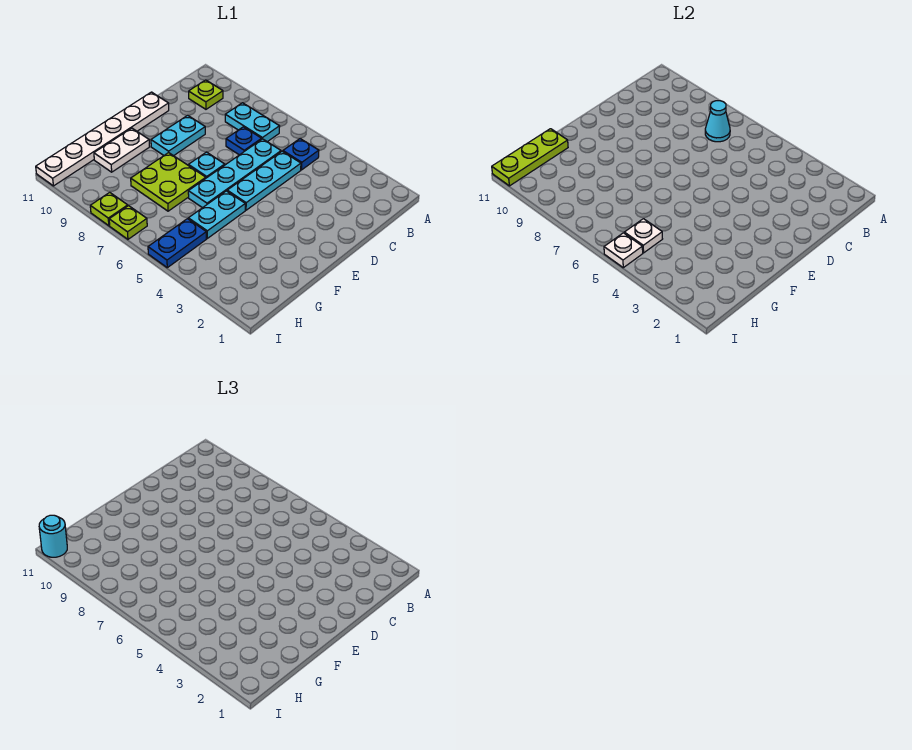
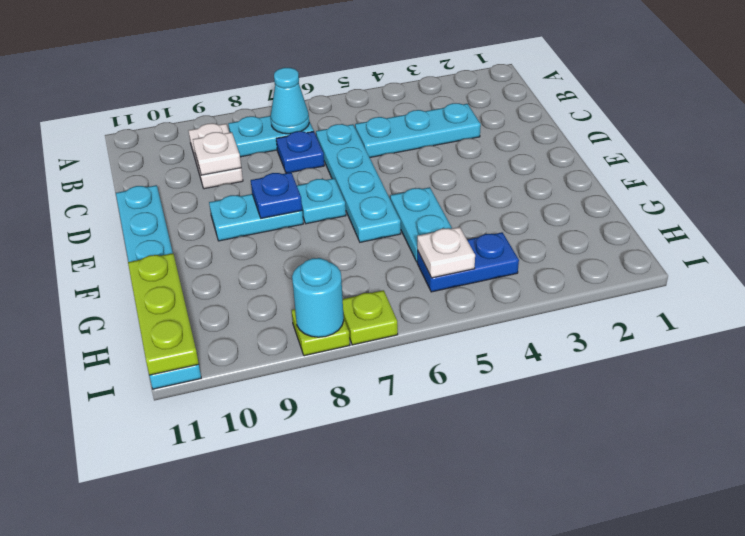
blue 1x1 plate [283,139,319,170] -> blue 1x1 plate moved to [251,172,302,218]
lime 1x1 plate [189,80,223,109] -> none
cyan 1x3 plate [227,151,301,210] -> cyan 1x3 plate turned to [355,103,481,157]
cyan 1x2 plate [151,115,205,156] -> cyan 1x2 plate turned to [209,194,303,241]
white 1x6 plate [36,92,169,186] -> cyan 1x6 plate [116,185,201,389]
lime 2x2 plate [131,153,206,211] -> none
white 1x2 plate [94,128,150,172] -> white 1x2 plate moved to [189,123,243,189]
blue 1x2 plate [148,219,206,268] -> blue 1x2 plate turned to [417,232,519,292]
white 1x1 plate [604,233,643,268] -> white 1x1 plate moved to [193,132,241,175]
cyan 1x1 round brick [39,515,67,557] -> cyan 1x1 round brick moved to [292,258,344,337]

